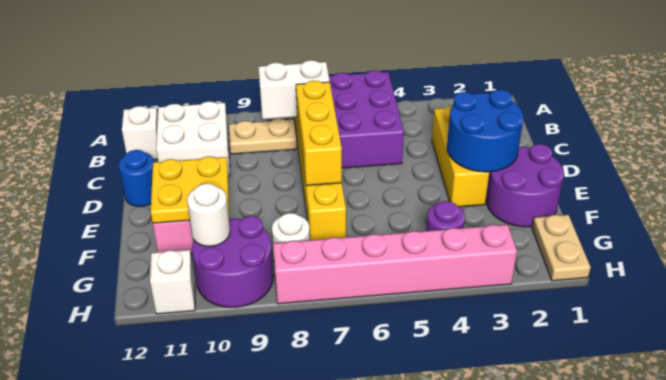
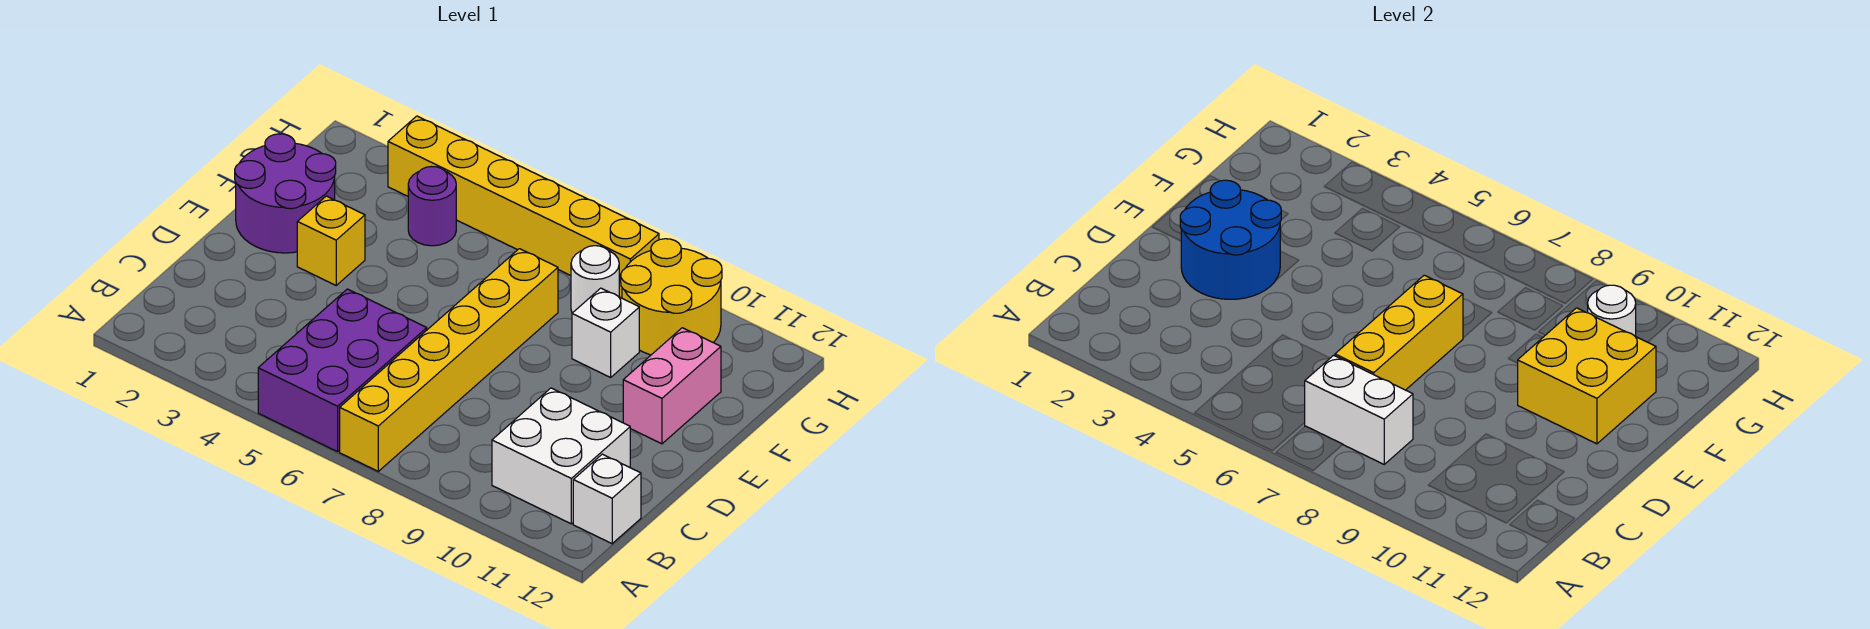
tan 1x2 plate [229,119,297,154] -> none
yellow 1x3 brick [432,106,489,207] -> yellow 1x1 brick [297,196,365,285]
blue 1x1 round brick [119,150,154,206] -> none
yellow 2x2 plate [151,157,230,223] -> yellow 2x2 brick [1518,308,1656,444]
tan 1x2 plate [532,215,591,281] -> none
purple 2x2 round brick [192,216,273,307] -> yellow 2x2 round brick [621,239,722,355]
pink 1x6 brick [273,225,517,304] -> yellow 1x6 brick [388,116,659,298]
white 1x1 brick [150,250,195,314] -> white 1x1 brick moved to [572,288,639,377]

